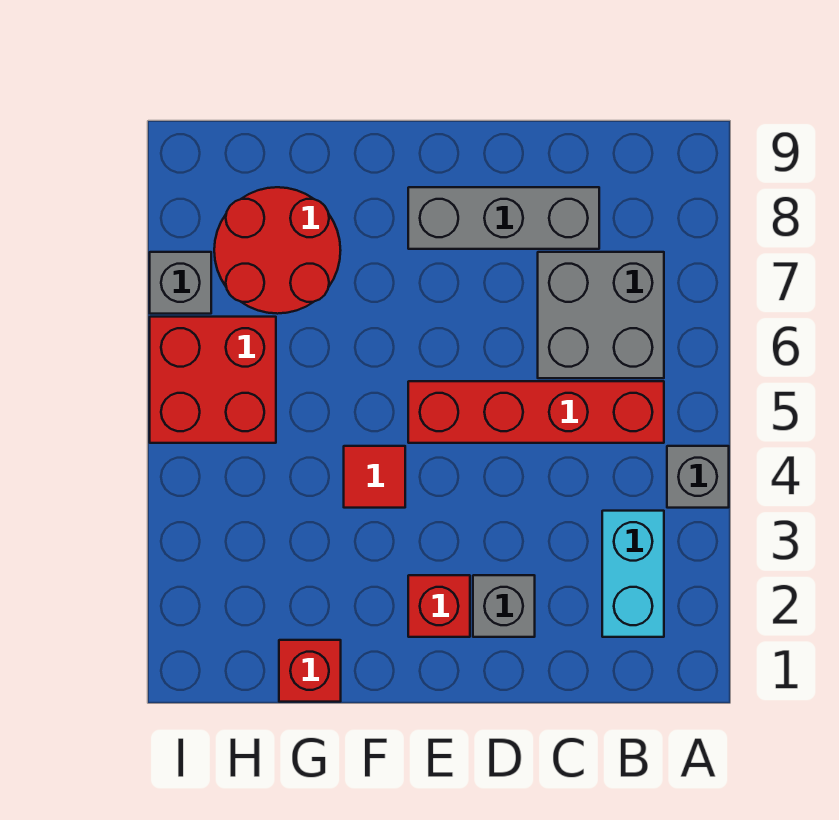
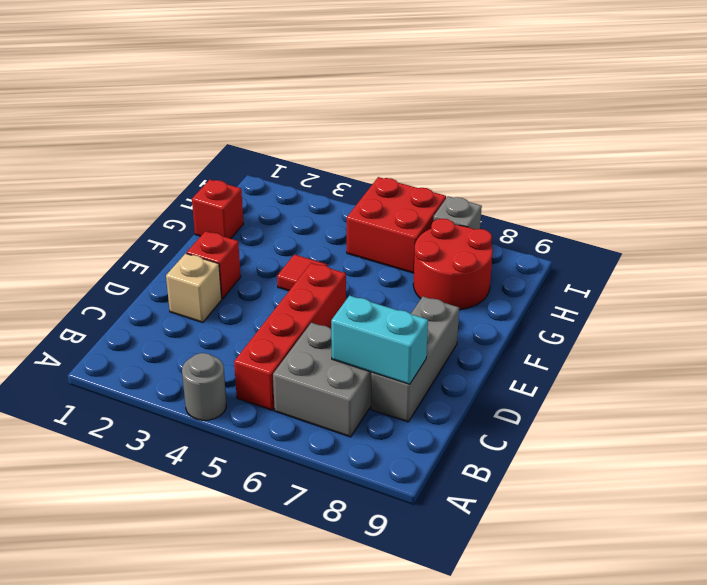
grey 1x1 brick [667,446,729,508] -> grey 1x1 round brick [182,353,226,420]
cyan 1x2 brick [602,511,664,637] -> cyan 1x2 brick moved to [331,296,428,384]
grey 1x1 brick [473,575,535,637] -> tan 1x1 brick [166,253,222,323]

